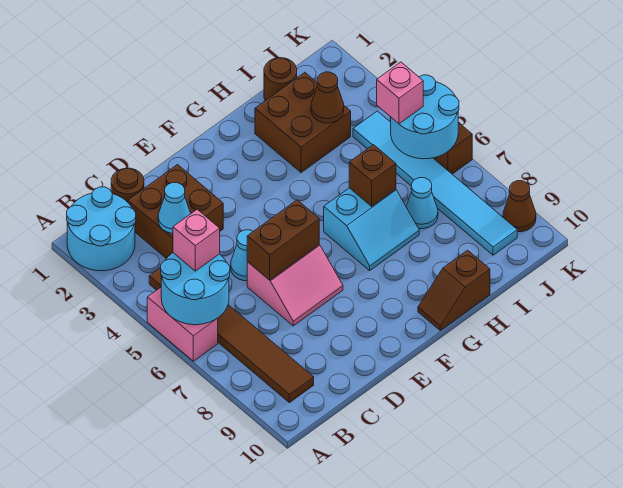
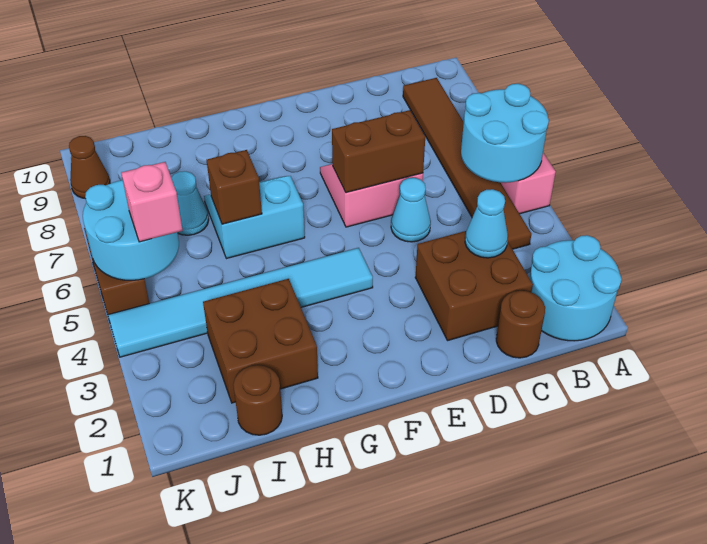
pink 1x1 brick [173,210,220,271] -> none
brown 1x2 slope [418,250,490,330] -> none
brown 1x1 cone [311,72,344,123] -> none
cyan 1x6 tile [353,111,517,255] -> cyan 1x6 tile turned to [108,248,373,357]

